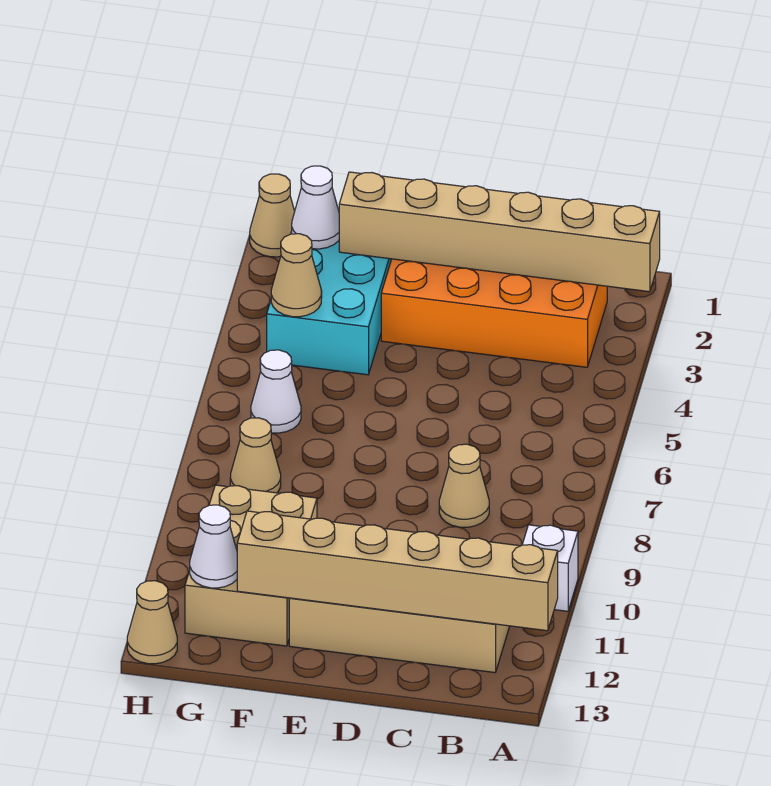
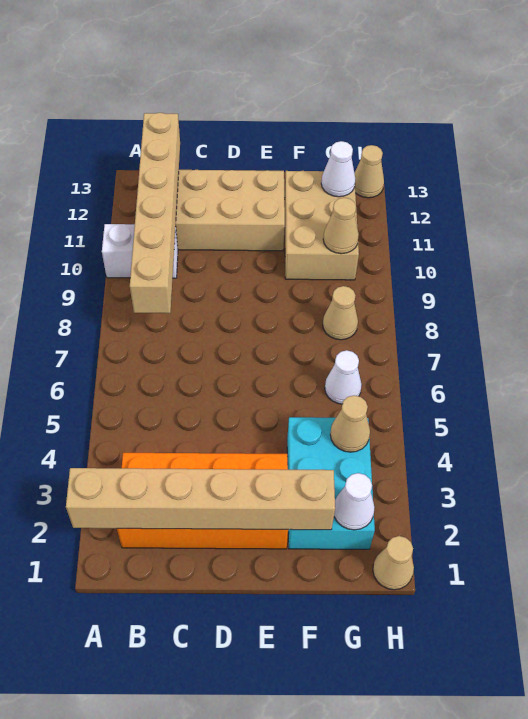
white 1x1 brick [522,525,578,611] -> white 1x2 brick [102,224,178,278]
tan 1x6 brick [237,511,558,631] -> tan 1x6 brick turned to [130,113,180,313]
tan 1x1 cone [439,444,489,527] -> tan 1x1 cone moved to [323,198,359,254]

